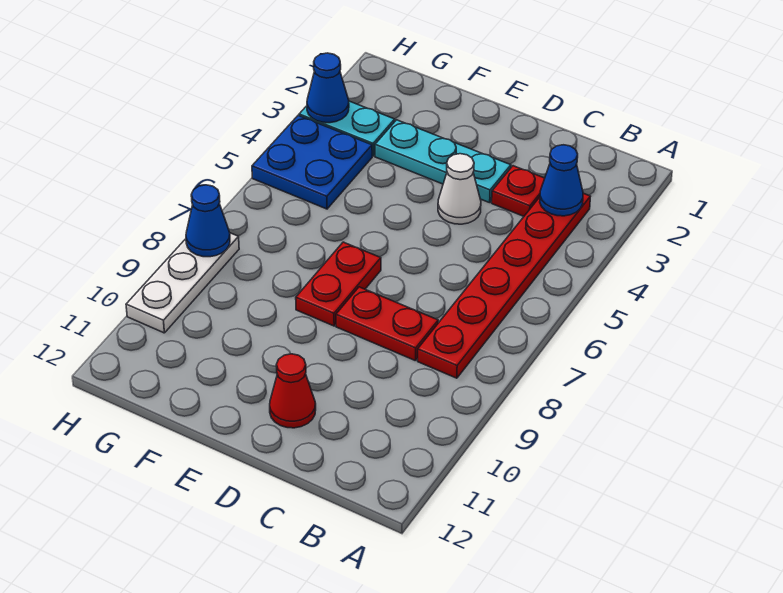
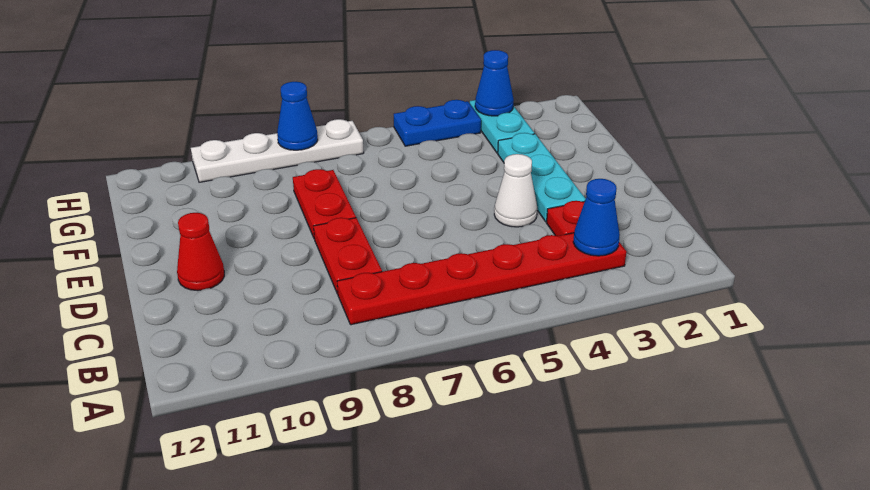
red 1x2 plate [296,242,381,326] -> red 1x2 plate turned to [293,169,356,238]
blue 2x2 plate [252,115,372,209] -> blue 1x2 plate [394,100,481,146]
white 1x3 plate [126,233,239,333] -> white 1x4 plate [191,119,364,182]

